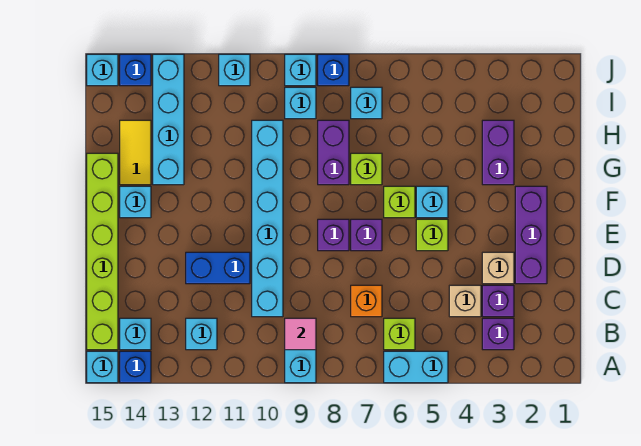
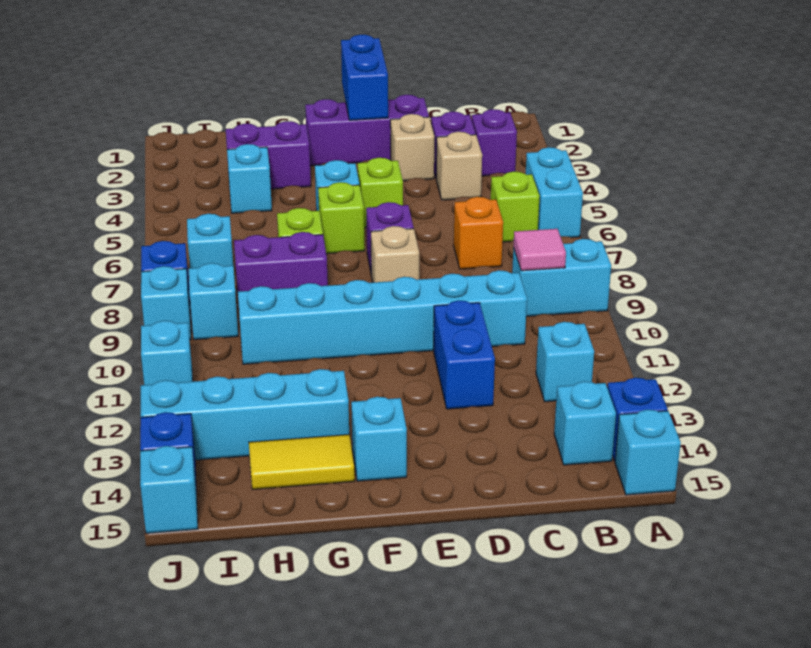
lime 1x6 brick [87,153,118,350] -> none
none -> blue 1x2 brick [341,35,388,120]
purple 1x1 brick [318,219,349,251] -> tan 1x1 brick [371,226,419,282]
none -> cyan 1x1 brick [227,144,272,213]

